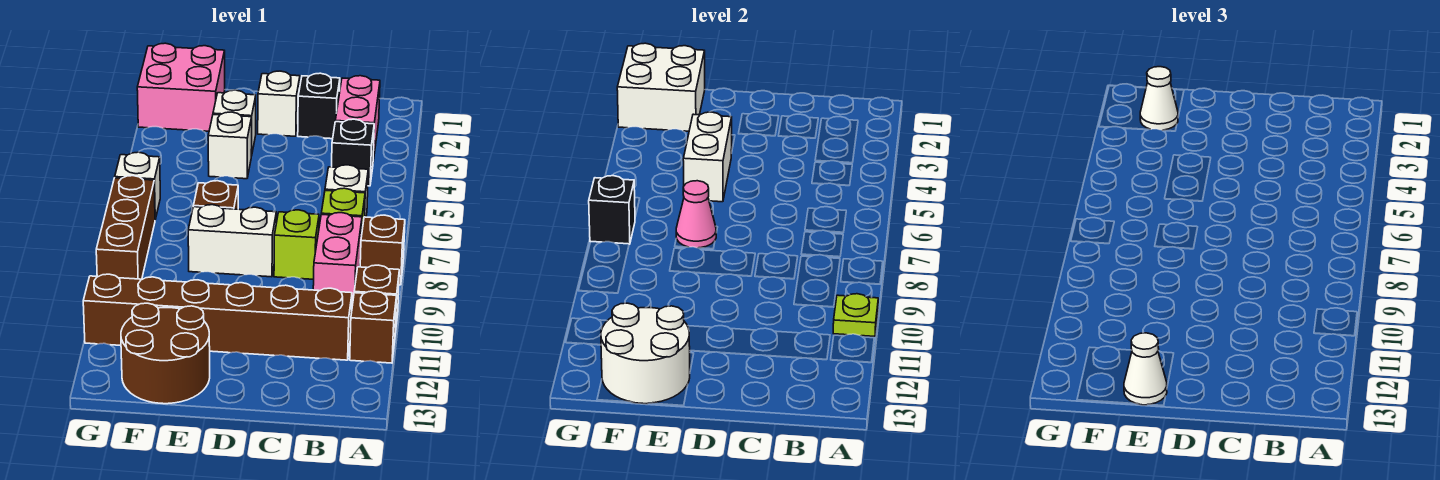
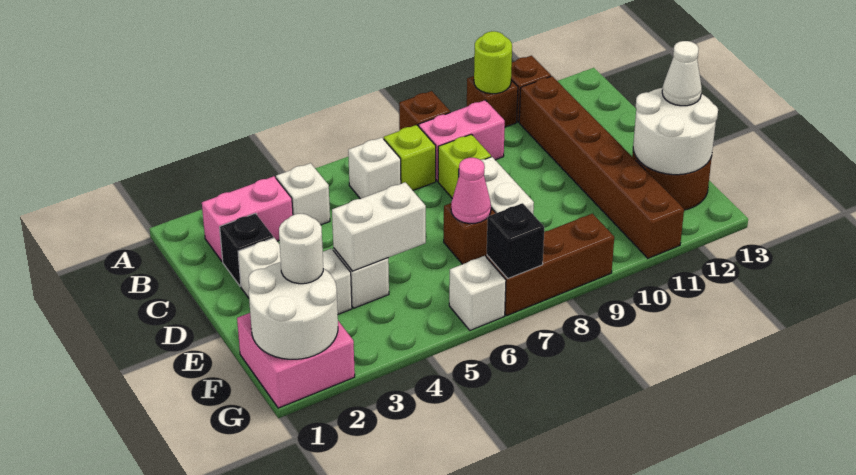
lime 1x1 plate [833,294,878,336] -> lime 1x1 round brick [474,31,512,94]
black 1x1 brick [332,119,374,186] -> white 1x1 brick [276,163,330,225]
white 2x2 brick [617,43,705,131] -> white 2x2 round brick [248,262,338,359]
white 1x1 cone [1140,67,1178,130] -> white 1x1 round brick [279,214,323,284]

